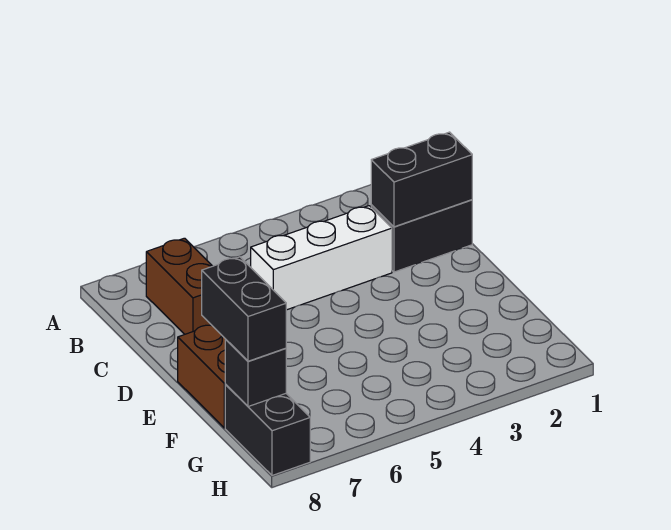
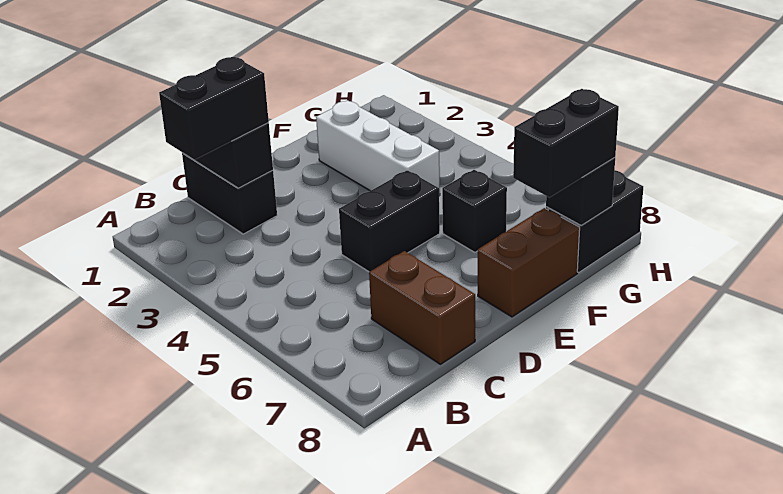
none -> black 1x2 brick [159,57,269,160]
brown 1x2 brick [146,238,212,334] -> brown 1x2 brick turned to [369,251,475,364]
white 1x3 brick [251,206,392,310] -> white 1x3 brick moved to [316,100,440,196]
none -> black 1x2 brick [339,170,440,272]
none -> black 1x1 brick [442,170,507,252]

